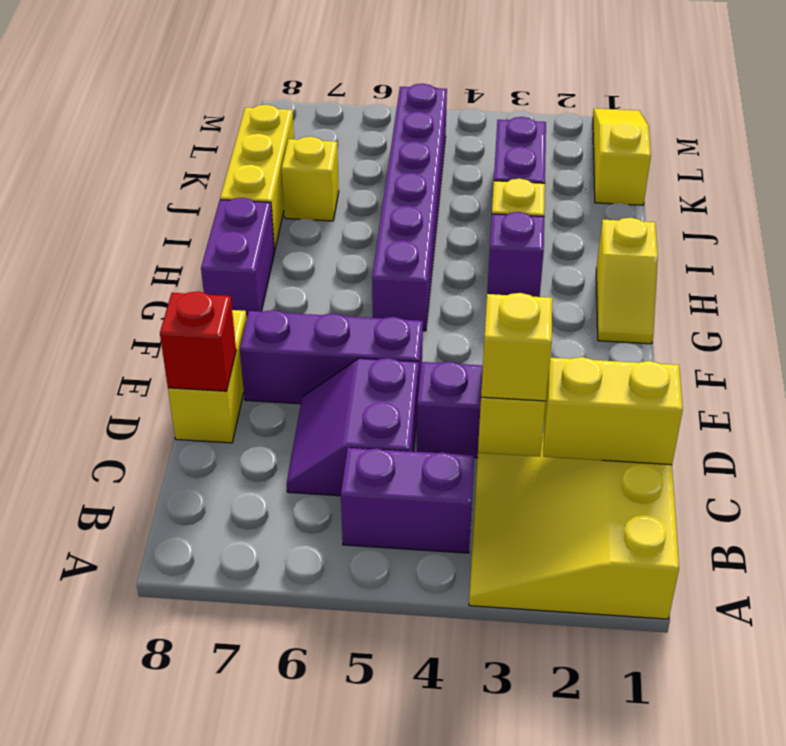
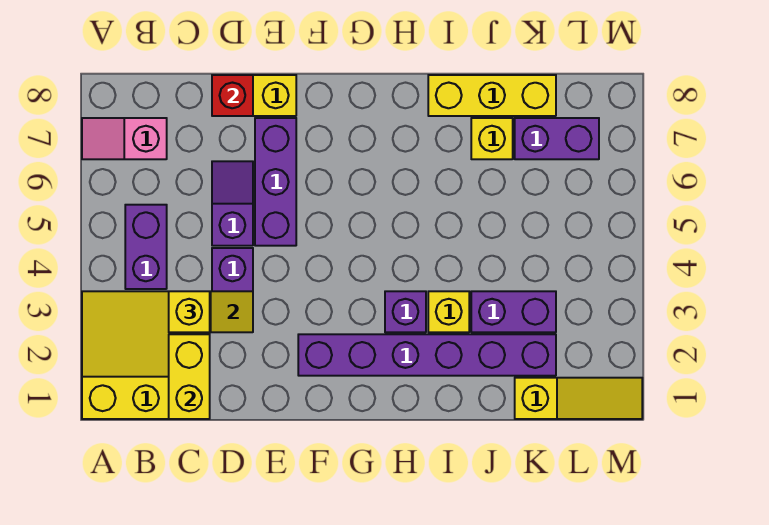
none -> pink 1x2 slope [82,118,167,159]
purple 2x2 slope [287,358,419,496] -> purple 1x2 slope [212,161,253,246]
yellow 1x2 slope [596,218,658,344] -> none
purple 1x6 brick [372,84,447,331] -> purple 1x6 brick moved to [298,334,556,376]
purple 1x2 brick [201,198,275,319] -> purple 1x2 brick moved to [515,118,599,159]

